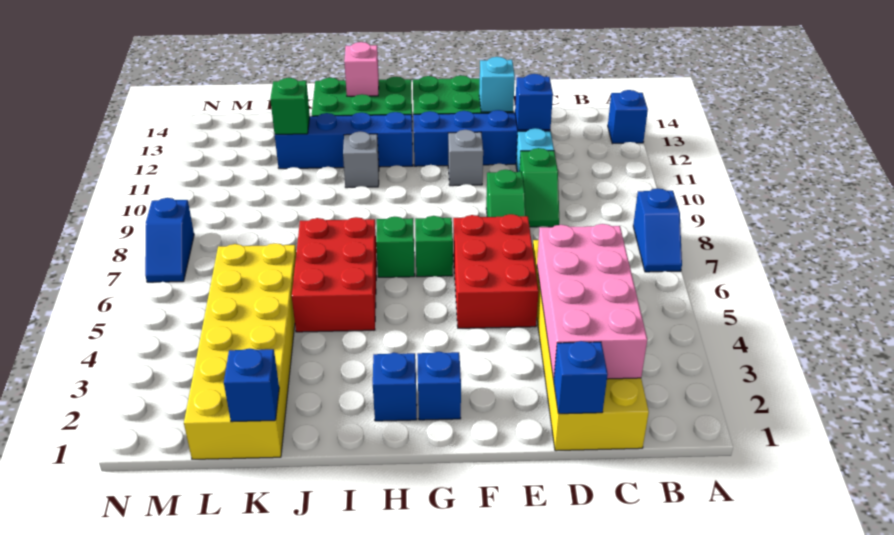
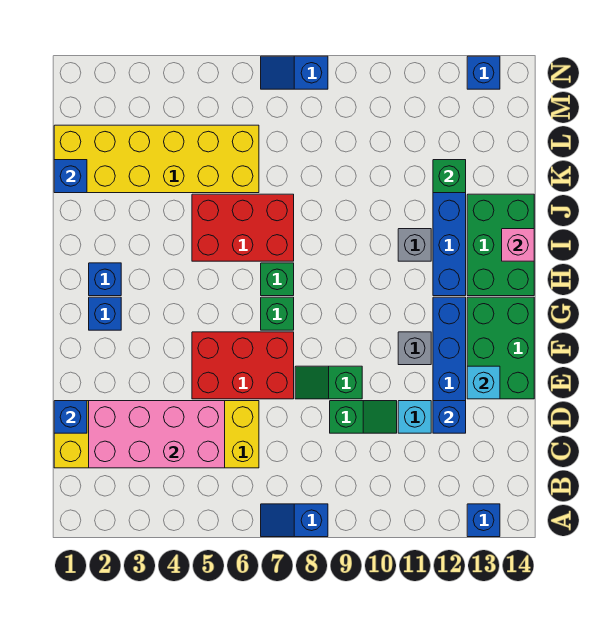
green 1x2 slope [519,148,559,227] -> green 1x2 slope turned to [330,401,397,433]
none -> blue 1x1 brick [467,56,500,89]

